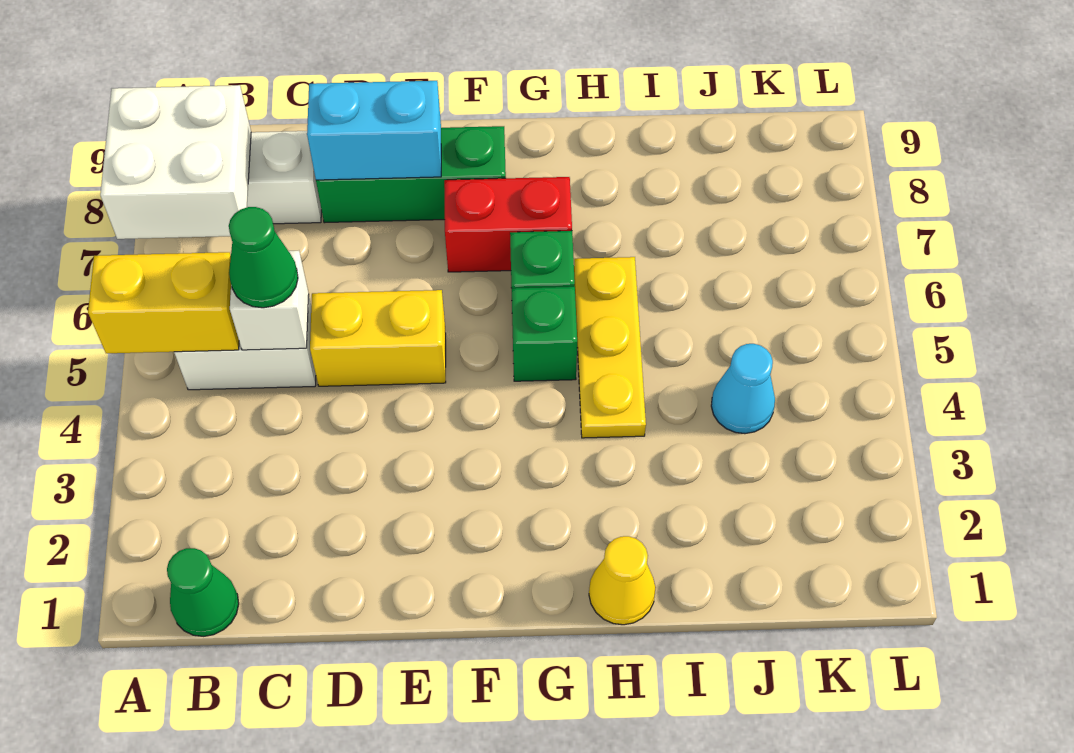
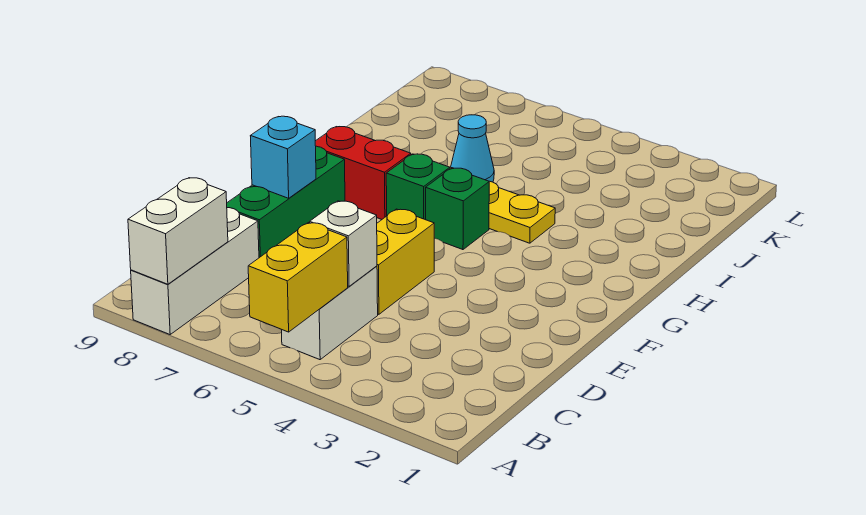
white 2x2 brick [100,85,251,239] -> white 1x2 brick [128,178,228,284]
green 1x1 cone [167,548,239,636] -> none
green 1x1 cone [229,207,298,308] -> none
cyan 1x2 brick [307,81,441,180] -> cyan 1x1 brick [251,116,316,198]
red 1x2 brick [444,177,572,272] -> red 1x2 brick turned to [315,127,411,219]
yellow 1x1 cone [589,536,656,625] -> none
cyan 1x1 cone [711,344,775,434] -> cyan 1x1 cone moved to [451,115,494,182]

